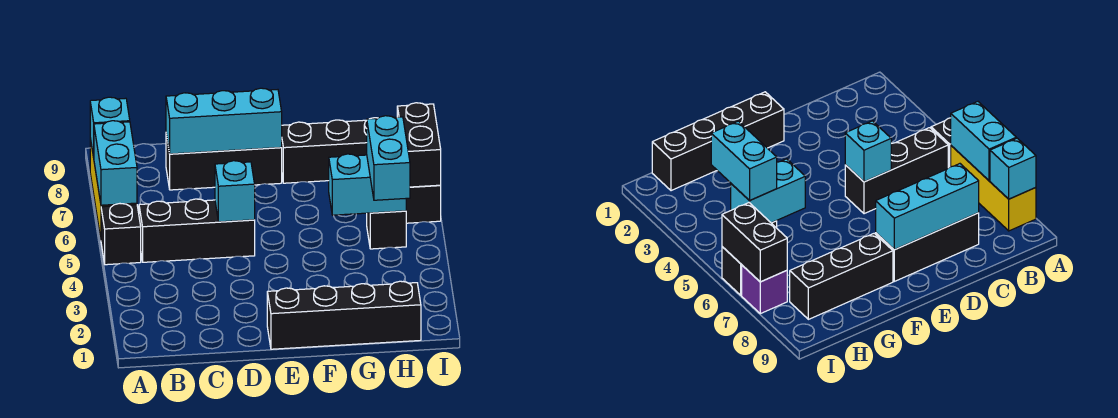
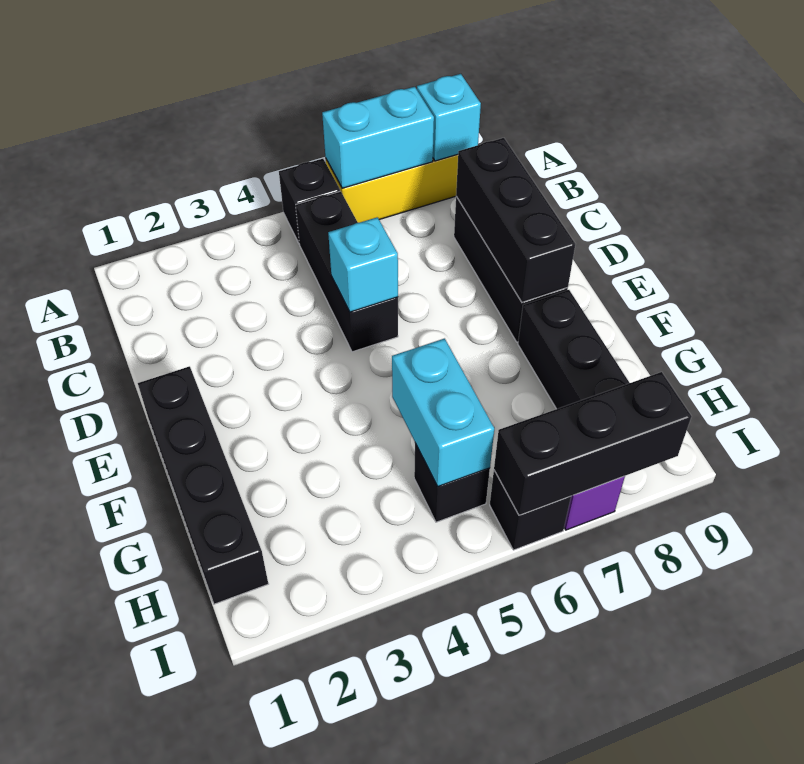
cyan 1x3 brick [166,88,282,154] -> black 1x3 brick [456,138,575,302]
cyan 1x2 brick [367,116,410,200] -> none
black 1x2 brick [397,103,441,187] -> black 1x3 brick [494,372,692,515]

